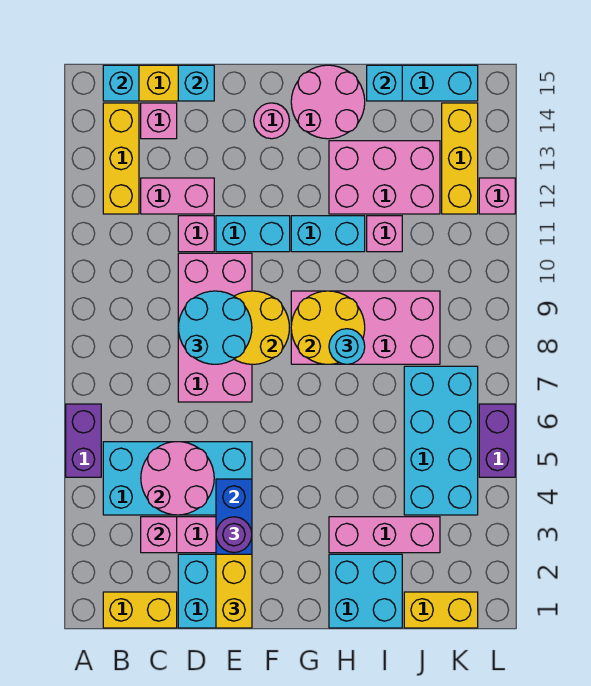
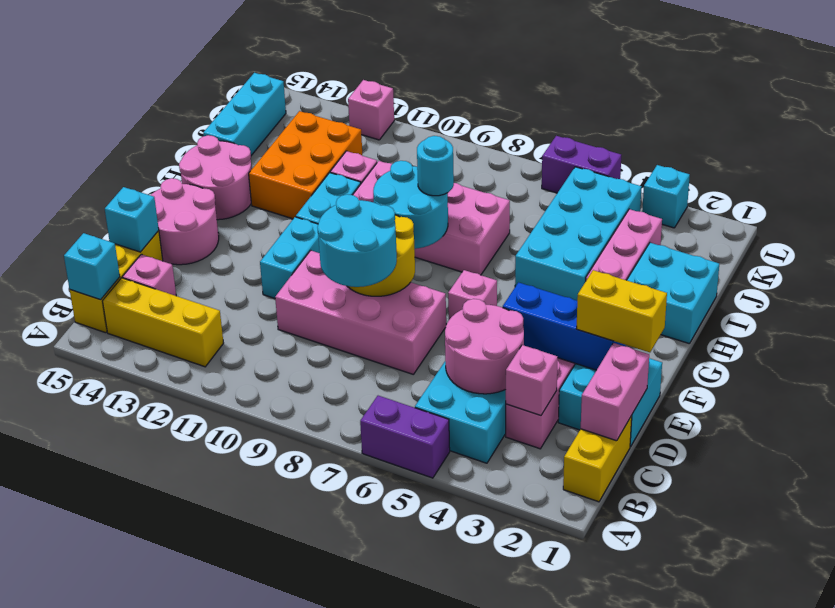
pink 1x2 brick [141,178,214,214] -> pink 1x2 brick moved to [581,343,649,441]
pink 1x1 brick [178,216,214,252] -> pink 1x1 brick moved to [448,270,497,320]
purple 1x1 round brick [216,517,252,553] -> none
pink 1x1 round brick [254,103,289,139] -> pink 2x2 round brick [151,178,219,265]
pink 2x4 brick [291,291,440,364] -> pink 2x4 brick turned to [353,161,510,275]
yellow 2x2 round brick [291,291,365,364] -> cyan 2x2 round brick [373,161,448,249]
pink 2x3 brick [329,141,440,214] -> orange 2x3 brick [249,111,362,219]
cyan 1x1 brick [367,65,402,101] -> cyan 1x1 brick moved to [642,165,690,228]
yellow 1x2 brick [404,592,478,628] -> none
cyan 2x4 brick [404,366,478,515] -> cyan 2x4 brick turned to [515,167,641,301]
yellow 1x3 brick [442,103,478,214] -> none

